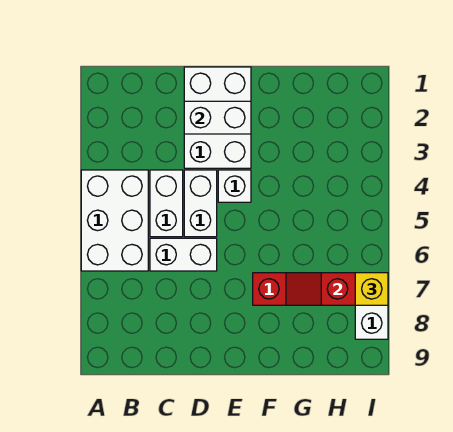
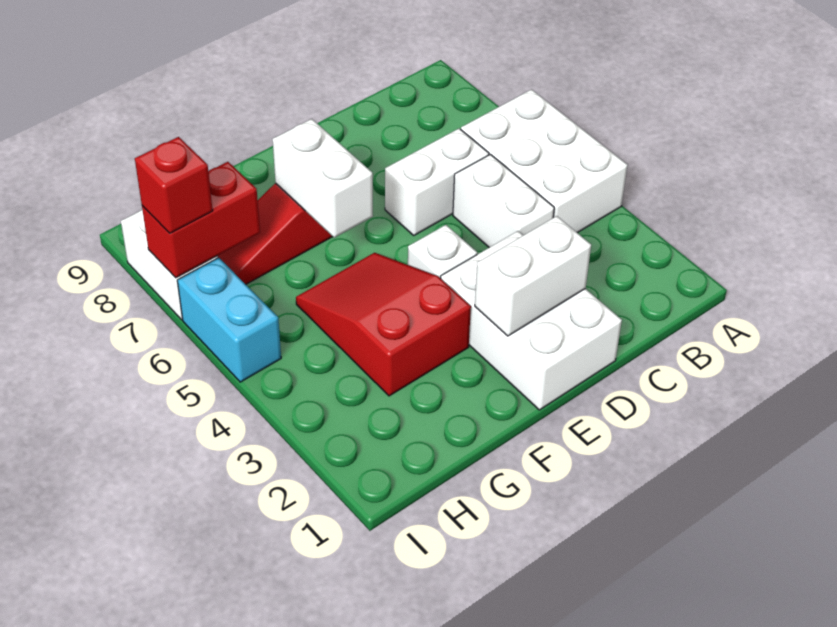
white 1x2 brick [184,170,217,237] -> white 1x2 brick moved to [273,119,373,238]
none -> red 2x3 slope [296,253,471,396]
none -> cyan 1x2 brick [177,258,281,382]
yellow 1x1 brick [355,273,388,305] -> red 1x1 brick [135,137,213,233]

